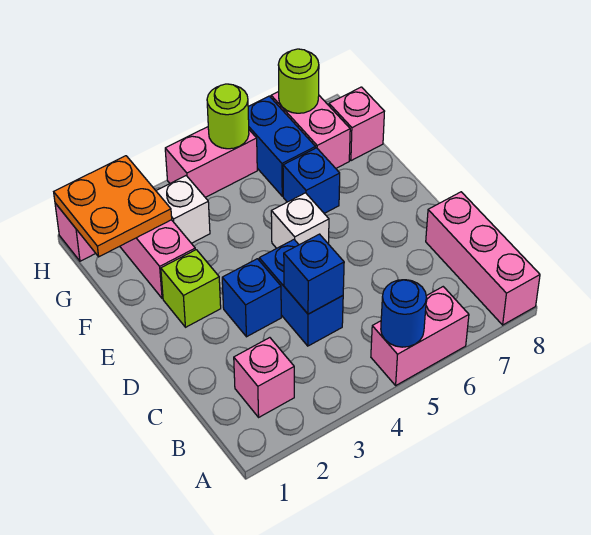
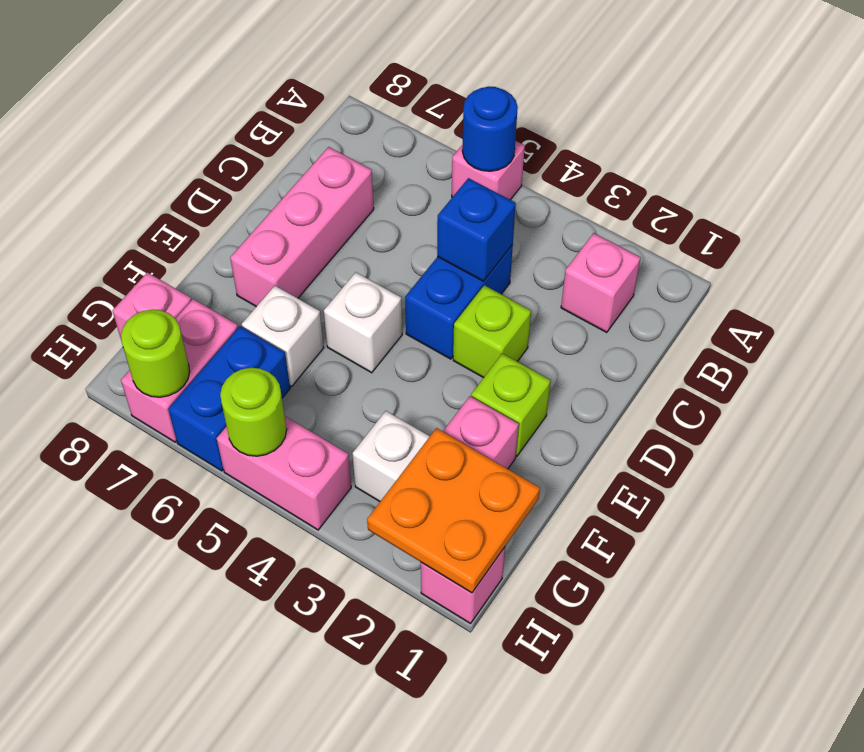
pink 1x2 brick [371,287,469,385] -> pink 1x1 brick [452,141,525,200]
pink 1x3 brick [426,192,540,325] -> pink 1x3 brick moved to [230,147,374,307]
blue 1x1 brick [222,259,281,337] -> lime 1x1 brick [453,285,531,378]
blue 1x1 brick [283,148,340,213] -> white 1x1 brick [242,286,324,386]

